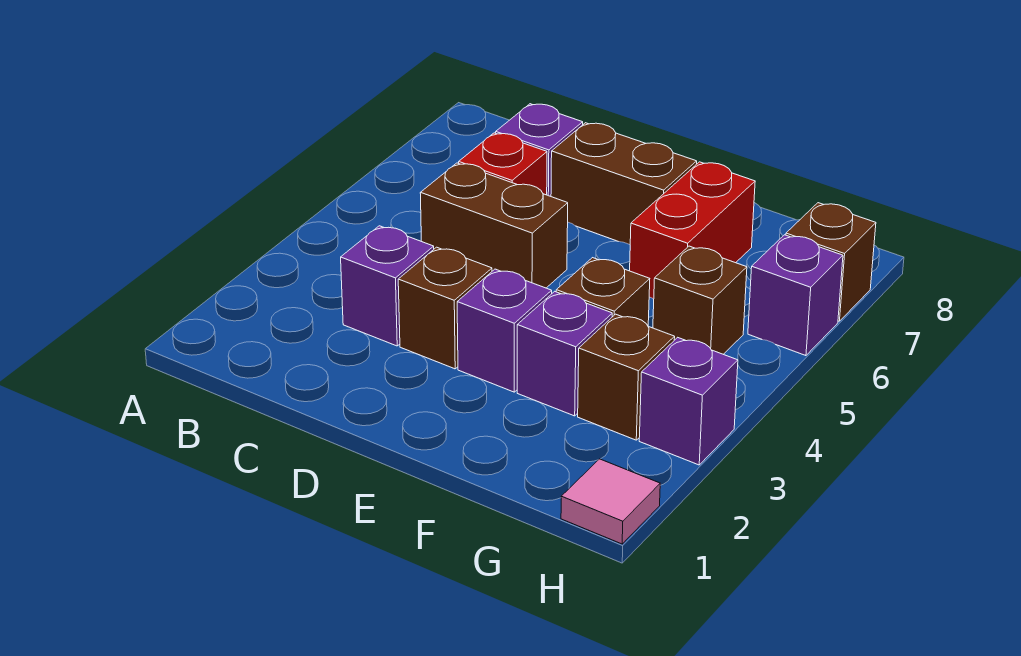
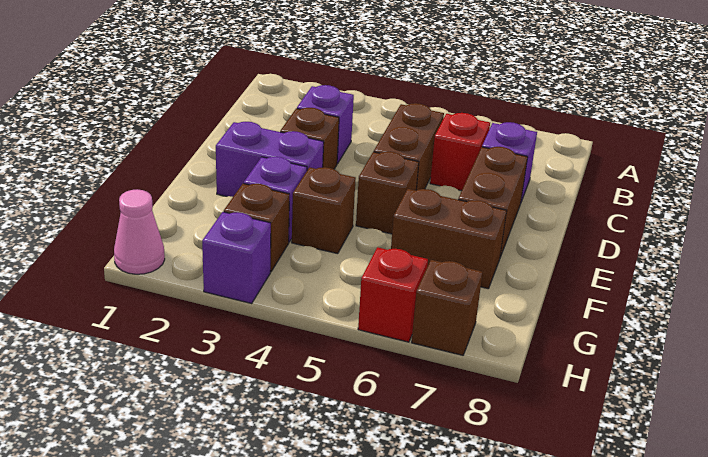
purple 1x1 brick [457,269,552,392] -> purple 1x2 brick [216,122,324,197]
red 1x2 brick [630,162,755,299] -> brown 1x2 brick [391,189,507,289]
brown 1x1 brick [653,246,747,354] -> brown 1x1 brick moved to [356,152,419,234]
pink 1x1 tile [561,459,660,544] -> pink 1x1 cone [114,189,165,274]
purple 1x1 brick [748,235,843,356] -> red 1x1 brick [358,247,428,342]

